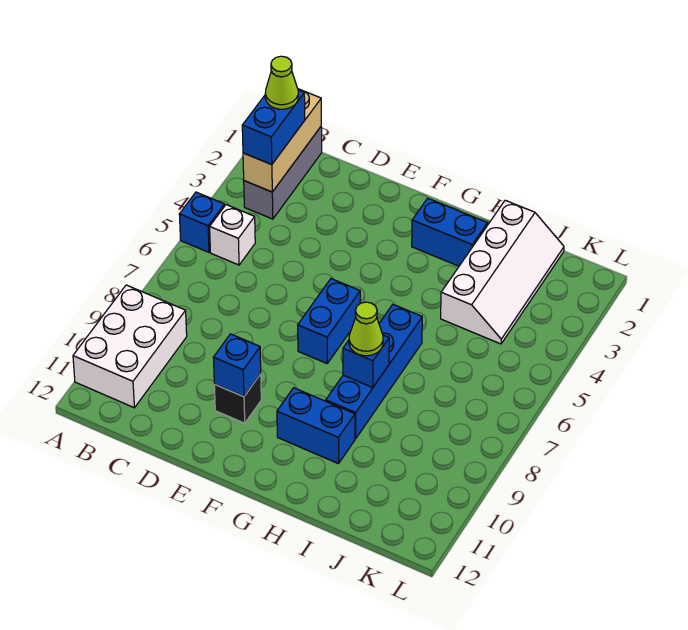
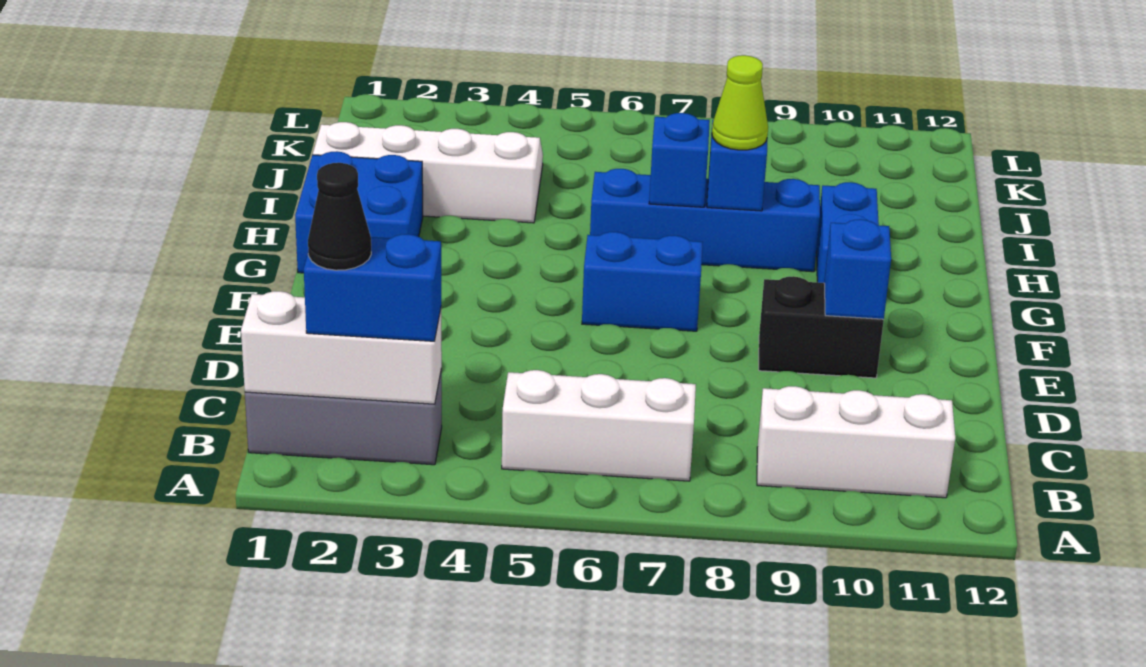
blue 1x1 brick [179,192,225,252] -> blue 1x1 brick moved to [649,113,710,207]
white 2x3 brick [73,285,187,408] -> white 1x3 brick [757,386,955,498]
tan 1x3 brick [243,89,321,192] -> white 1x3 brick [241,291,442,404]
lime 1x1 cone [265,56,298,109] -> black 1x1 cone [308,163,371,270]
white 1x1 brick [210,205,255,265] -> white 1x3 brick [502,370,696,481]
black 1x1 brick [214,374,261,423] -> black 1x2 brick [759,276,884,378]
blue 1x2 brick [412,198,488,266] -> blue 2x2 brick [295,151,423,273]

